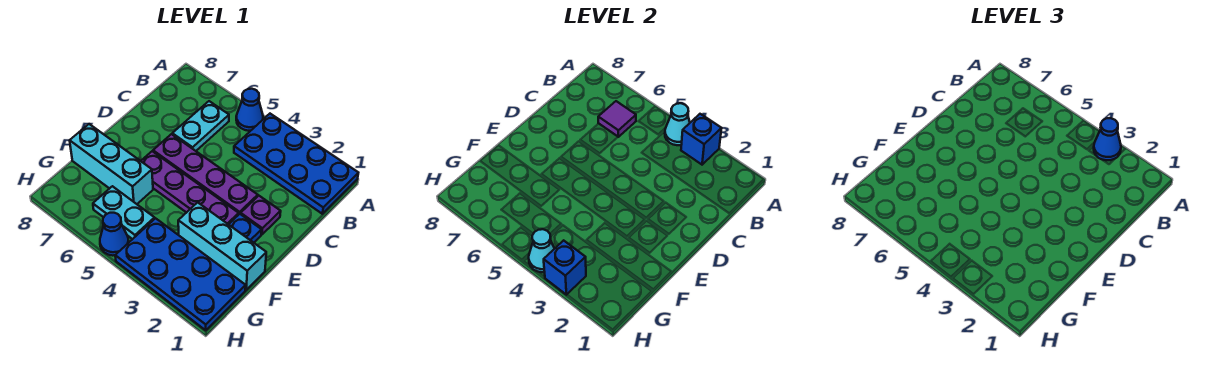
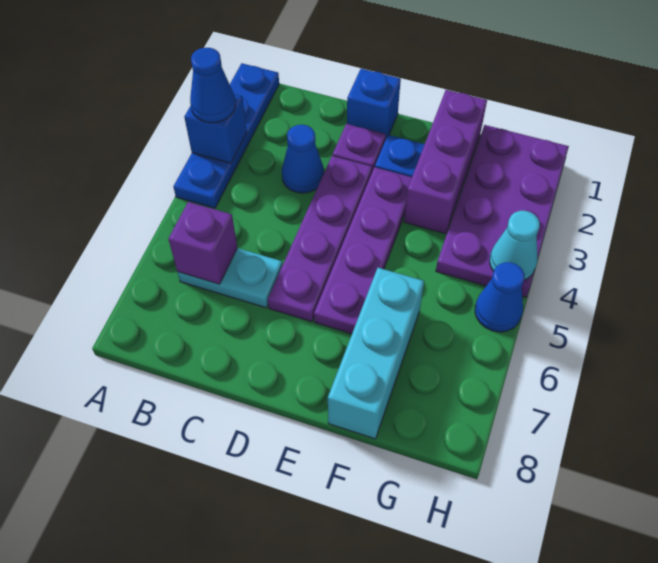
blue 2x4 plate [234,114,358,214] -> blue 1x4 plate [173,63,279,208]
cyan 1x1 cone [665,103,690,145] -> none
blue 1x1 cone [236,89,263,131] -> blue 1x1 cone moved to [282,125,324,193]
purple 1x1 tile [598,101,636,137] -> purple 1x1 brick [168,202,237,284]
cyan 1x3 brick [178,202,266,290] -> purple 1x3 brick [404,90,487,234]
blue 2x4 plate [115,218,246,330] -> purple 2x4 plate [436,125,569,297]
cyan 1x2 plate [93,186,155,239] -> none
blue 1x1 brick [544,240,586,295] -> blue 1x1 brick moved to [347,69,401,140]

